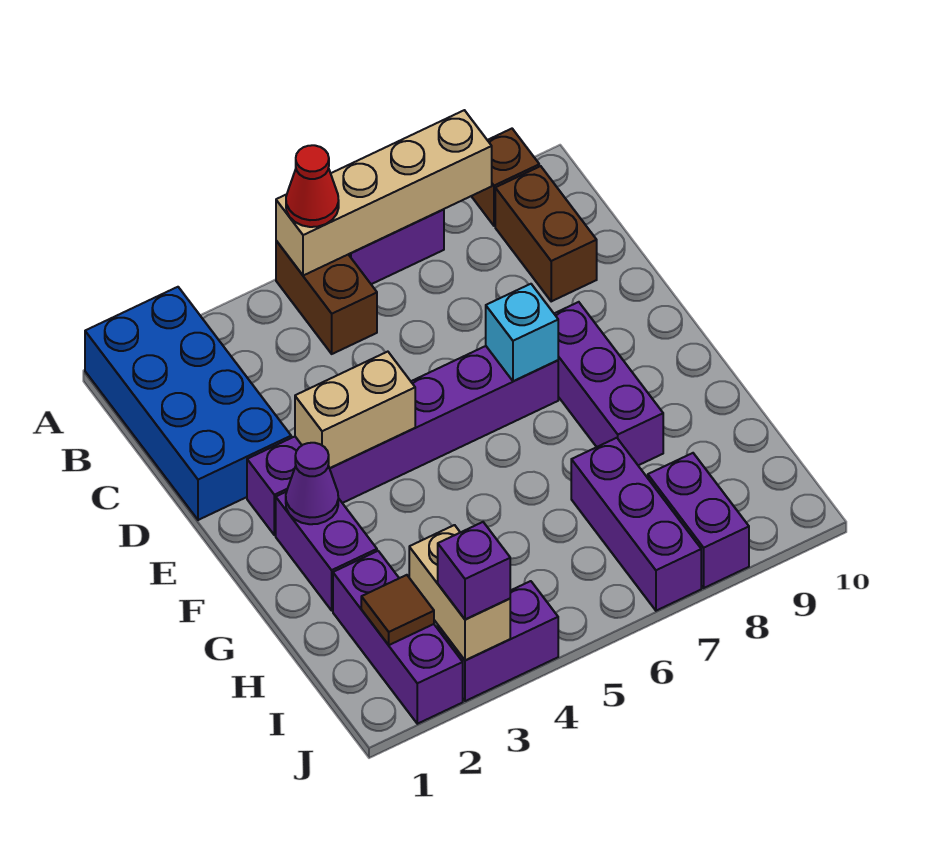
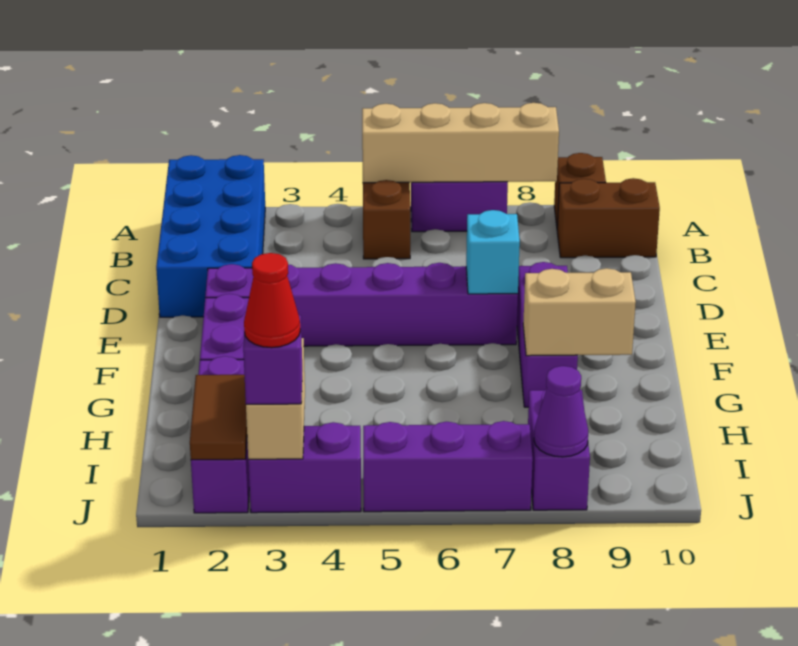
red 1x1 cone [286,145,339,227] -> red 1x1 cone moved to [244,253,300,348]
brown 1x2 brick [495,166,597,301] -> brown 1x2 brick turned to [557,178,660,258]
tan 1x2 brick [295,352,415,468] -> tan 1x2 brick moved to [523,268,636,356]
purple 1x1 cone [286,443,338,524] -> purple 1x1 cone moved to [534,366,588,457]
purple 1x3 brick [571,438,701,611] -> purple 1x3 brick turned to [363,421,533,512]
brown 1x1 tile [361,575,434,645] -> brown 1x2 tile [190,375,247,460]

